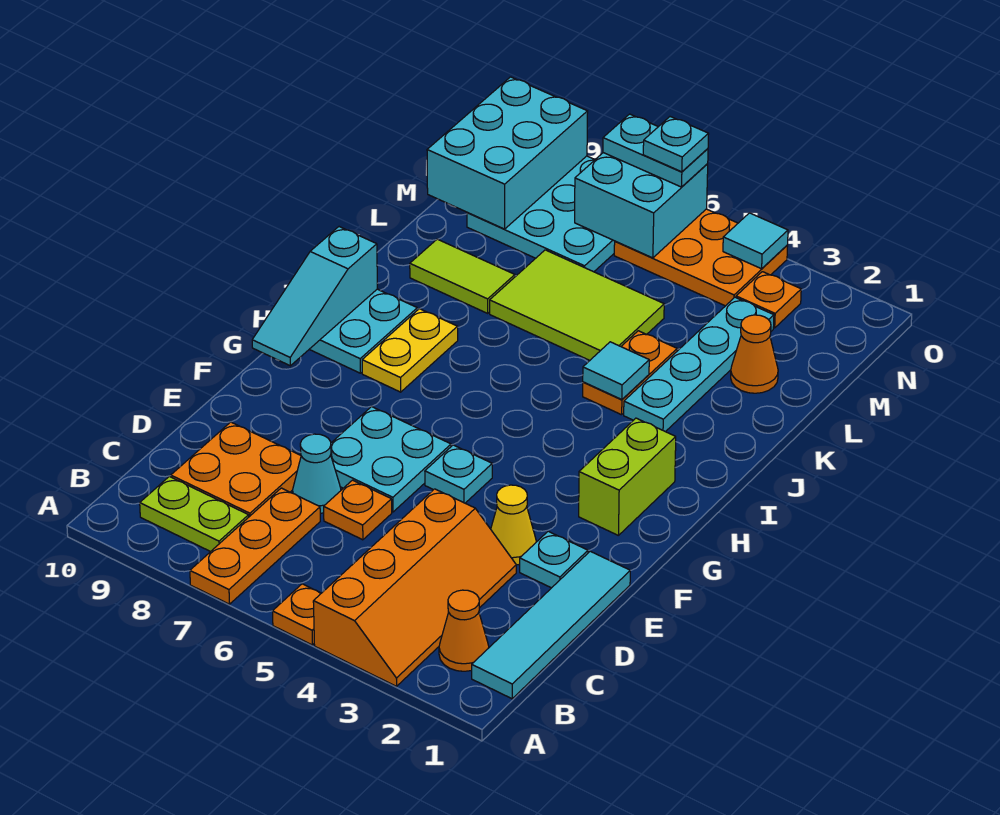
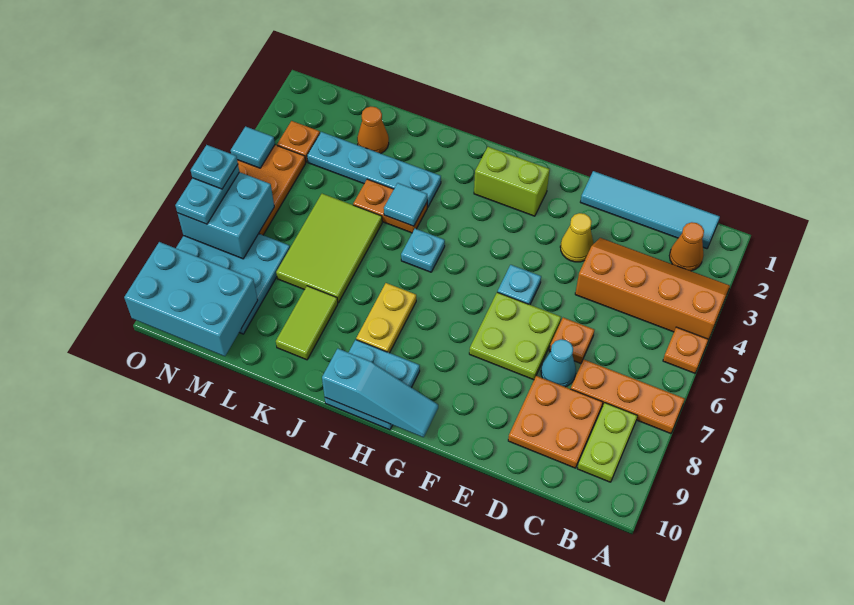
cyan 1x1 plate [520,531,588,588] -> cyan 1x1 plate moved to [401,229,445,272]
cyan 2x2 plate [331,406,451,512] -> lime 2x2 plate [469,292,561,380]
yellow 1x2 plate [362,309,458,392] -> yellow 1x2 plate turned to [356,283,416,353]

